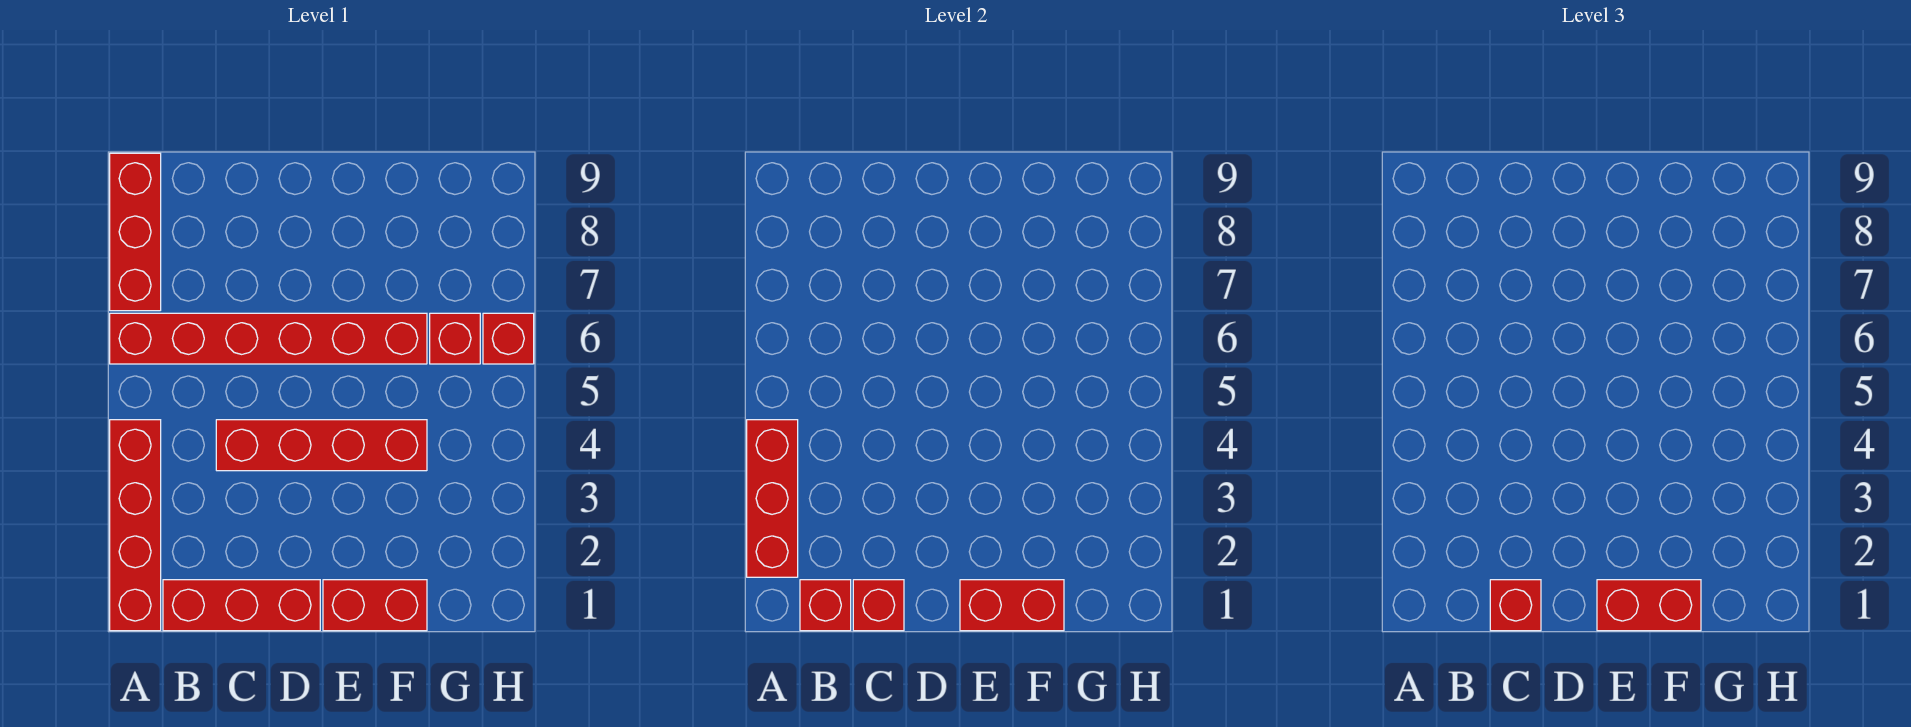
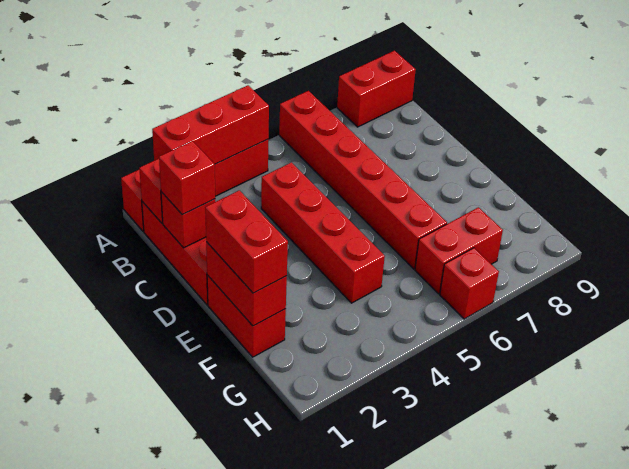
red 1x3 brick [110,153,161,311] -> red 1x2 brick [337,51,416,127]
red 1x1 brick [430,313,480,364] -> red 1x2 brick [415,207,503,294]

